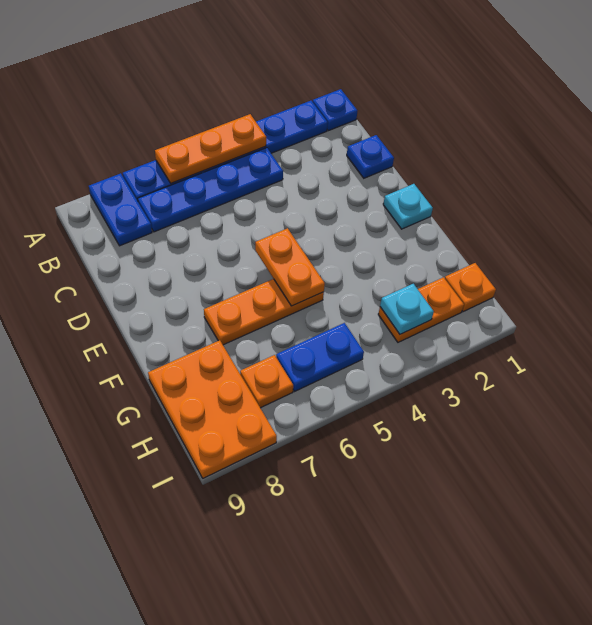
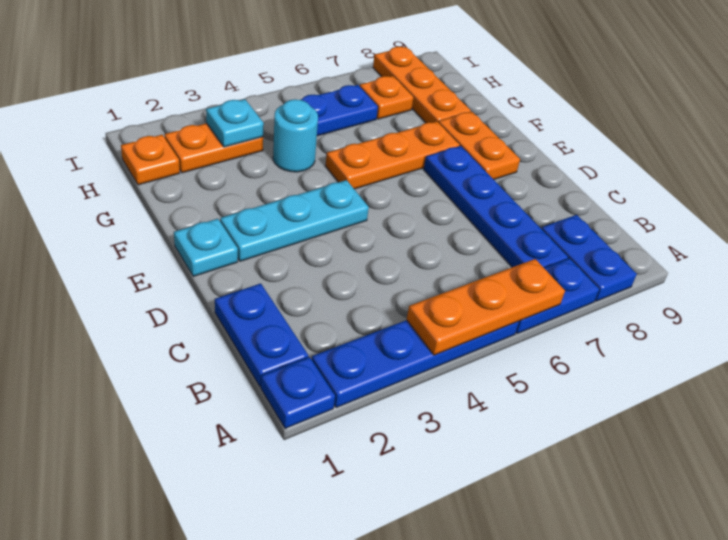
blue 1x4 plate [138,148,283,232] -> blue 1x4 plate turned to [424,146,568,268]
blue 1x1 plate [347,135,394,178] -> blue 1x2 plate [215,283,308,387]
none -> cyan 1x3 plate [220,180,369,261]
orange 1x2 plate [255,228,325,306] -> orange 1x2 plate moved to [439,112,520,179]
none -> cyan 1x1 round brick [273,99,318,172]
orange 2x3 plate [148,340,277,478] -> orange 1x3 plate [373,47,471,123]

